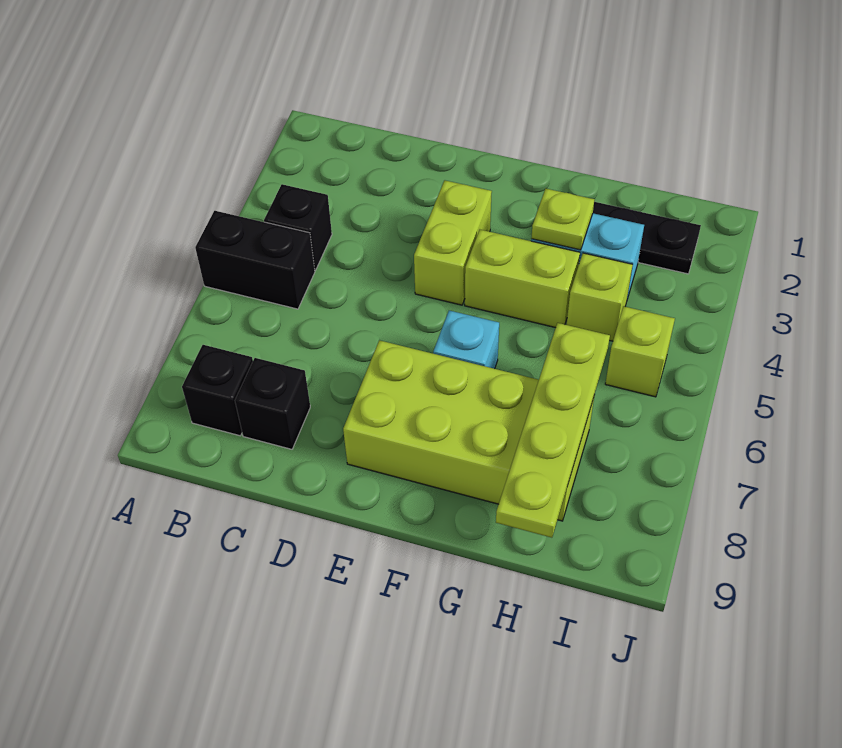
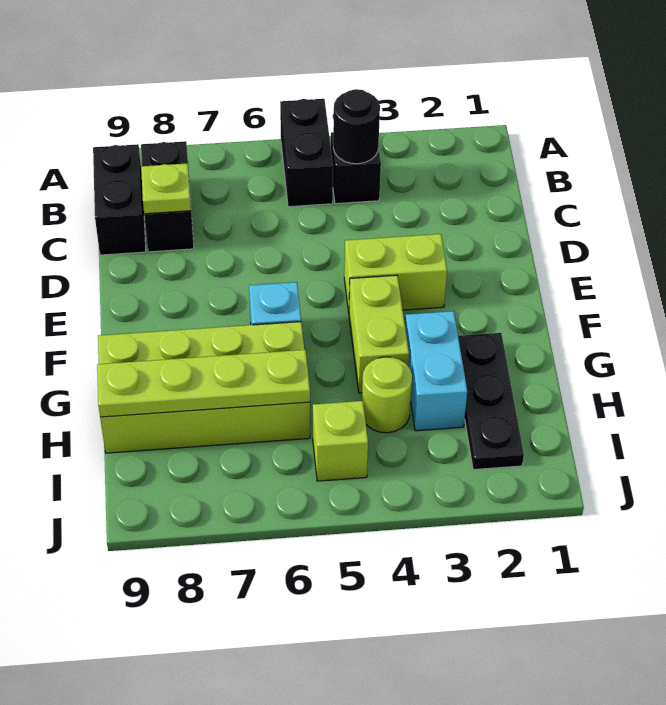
none -> black 1x1 round brick [333,89,380,164]
none -> black 1x2 brick [93,144,146,255]
lime 2x4 brick [343,340,594,521] -> lime 2x4 brick turned to [98,322,310,453]
lime 1x1 plate [531,189,594,250] -> lime 1x1 plate moved to [141,163,191,214]
lime 1x1 brick [567,253,633,341] -> lime 1x1 round brick [362,357,412,433]

